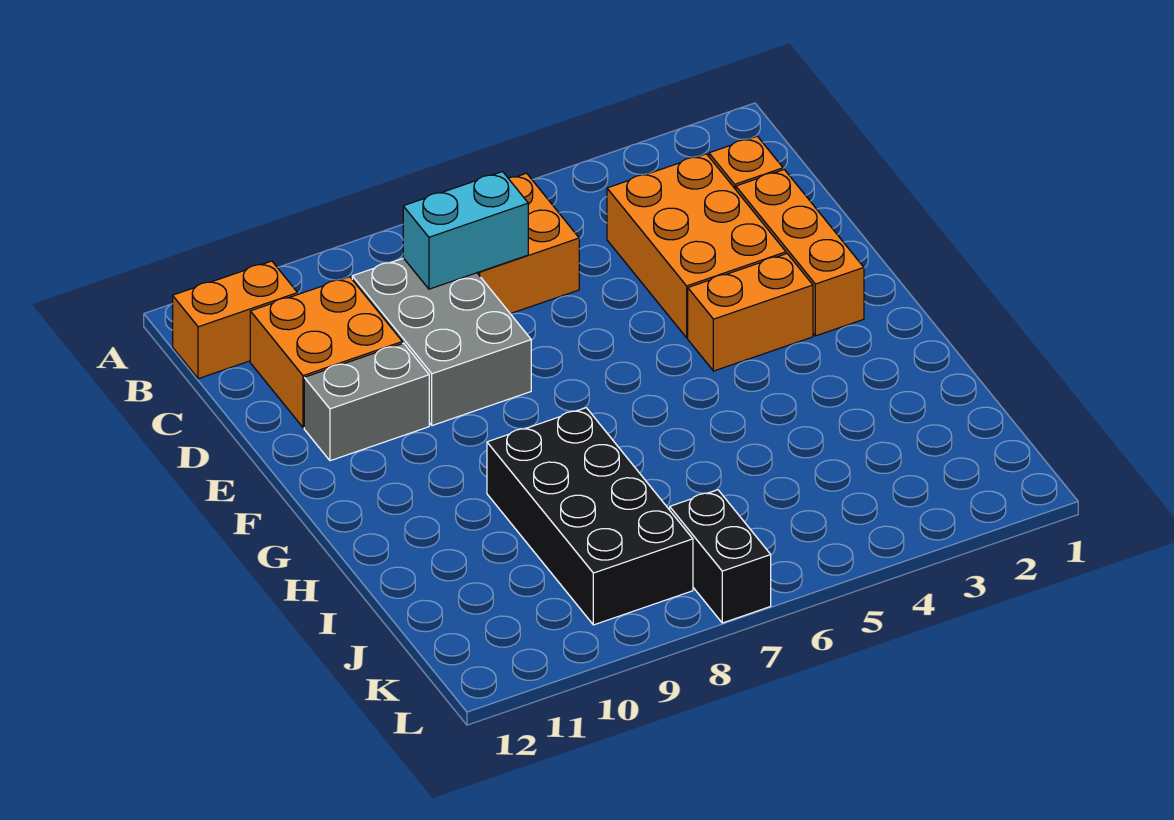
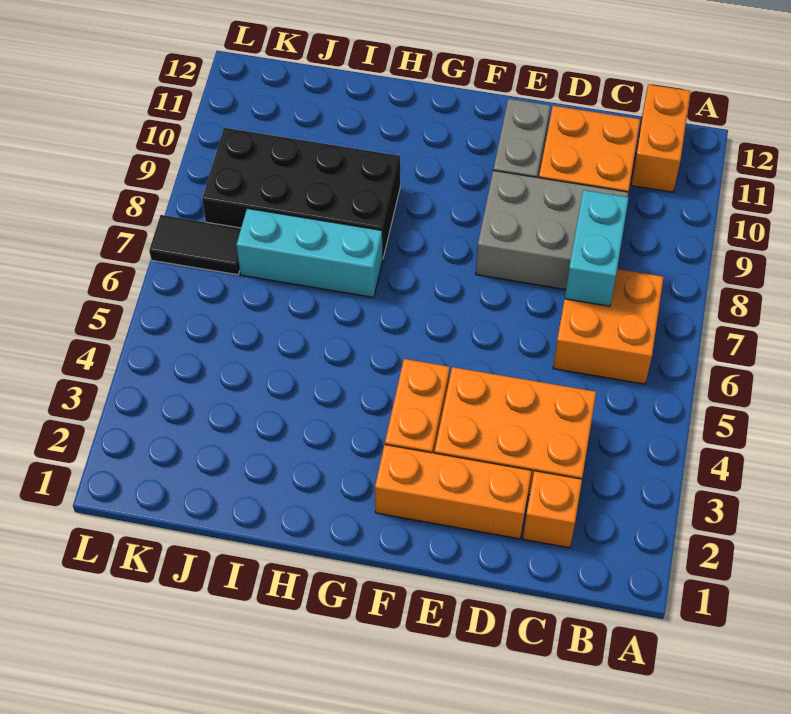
none -> cyan 1x3 brick [236,208,383,297]
black 1x2 brick [670,490,771,623] -> black 1x2 tile [149,215,241,275]

